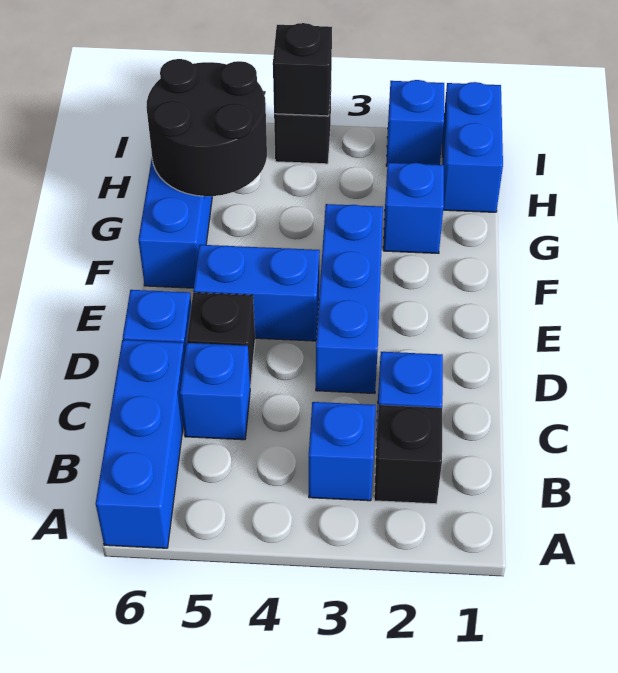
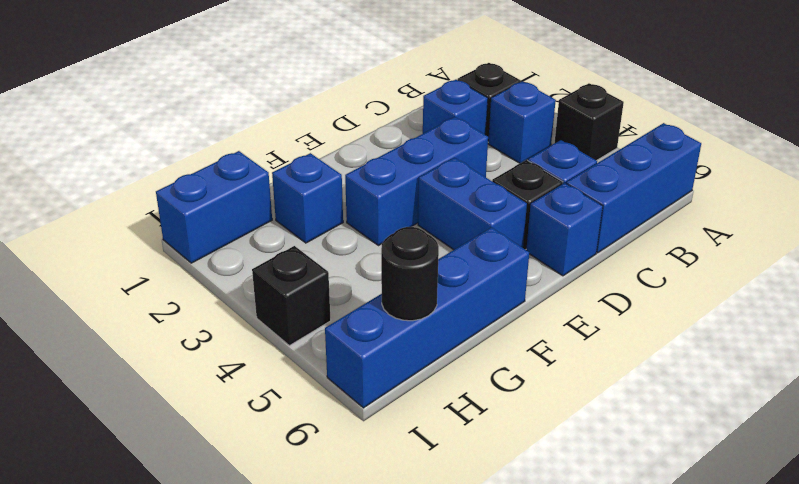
black 2x2 round brick [146,59,267,196] -> black 1x1 round brick [381,227,439,321]
blue 1x1 brick [386,80,444,166] -> none
black 1x1 brick [273,23,332,116] -> black 1x1 brick moved to [555,83,624,161]

